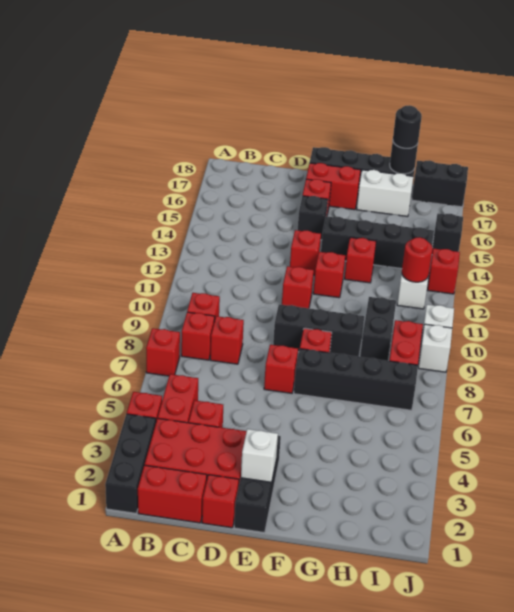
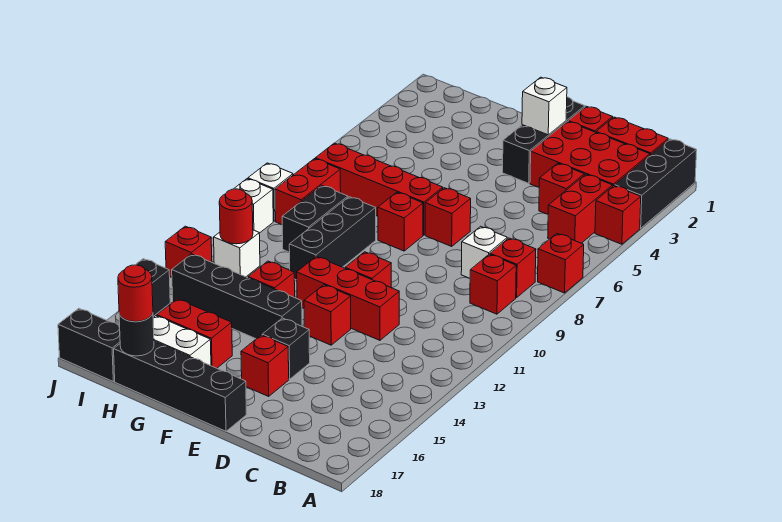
red 1x1 brick [210,316,244,364] -> white 1x1 brick [461,226,507,278]
black 1x3 brick [273,304,364,357] -> black 1x3 brick turned to [289,197,376,280]
red 1x2 brick [306,163,361,210] -> red 1x2 brick moved to [157,299,232,368]
black 1x4 brick [294,349,418,410] -> red 1x4 brick [315,143,443,235]
red 1x1 brick [313,252,345,298] -> red 1x3 brick [297,256,399,340]
black 1x1 round brick [393,105,422,148] -> red 1x1 round brick [118,265,153,322]

